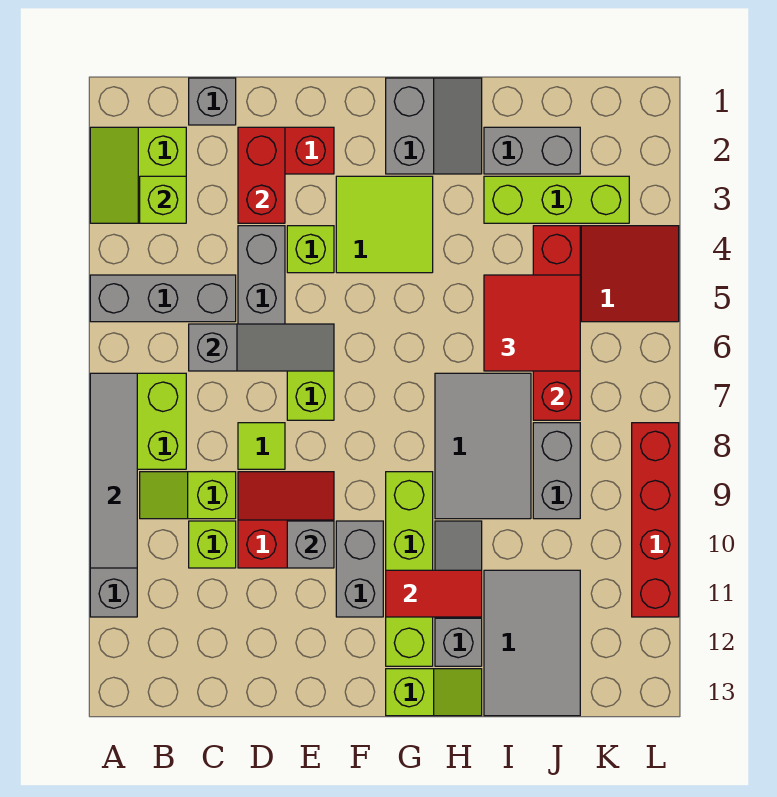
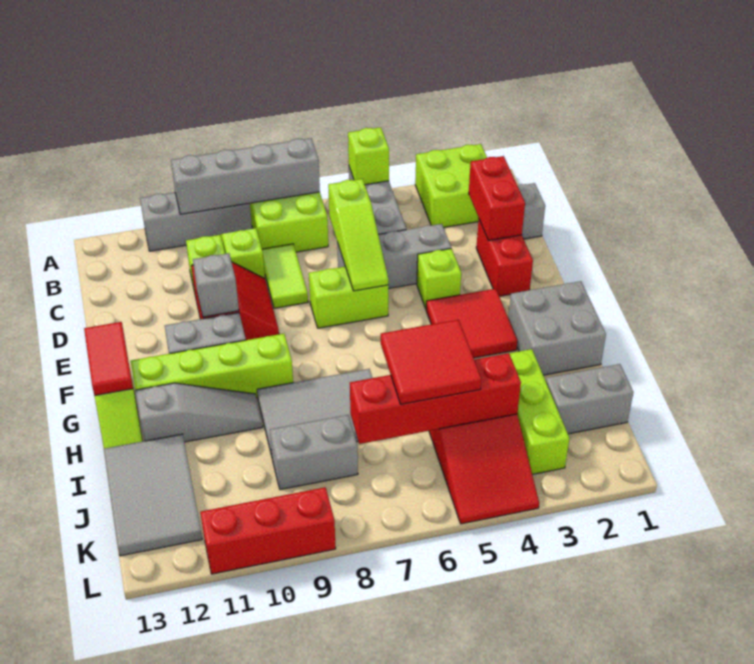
lime 2x2 slope [90,127,186,223] -> lime 2x2 brick [415,144,487,227]
grey 1x4 tile [90,373,137,568] -> grey 1x4 brick [171,138,320,214]
lime 1x1 brick [140,176,186,223] -> lime 1x1 brick moved to [348,127,389,185]
grey 1x3 slope [189,324,334,371] -> lime 1x3 slope [328,179,388,291]
red 1x2 brick [238,127,285,223] -> red 1x2 brick turned to [469,156,525,241]
lime 1x1 tile [238,423,285,469] -> lime 1x2 tile [262,244,308,308]
lime 2x2 tile [336,176,433,273] -> red 2x2 tile [426,289,517,358]
grey 2x2 slope [386,78,482,174] -> grey 2x2 brick [508,281,606,375]
red 1x2 tile [386,570,482,617] -> red 1x2 tile moved to [84,322,133,396]
grey 1x2 brick [484,127,580,174] -> grey 1x2 brick turned to [546,364,633,434]
grey 2x3 tile [484,570,580,716] -> grey 2x3 tile turned to [104,434,202,556]
red 1x4 brick [632,423,679,617] -> red 1x3 brick [200,487,336,574]

